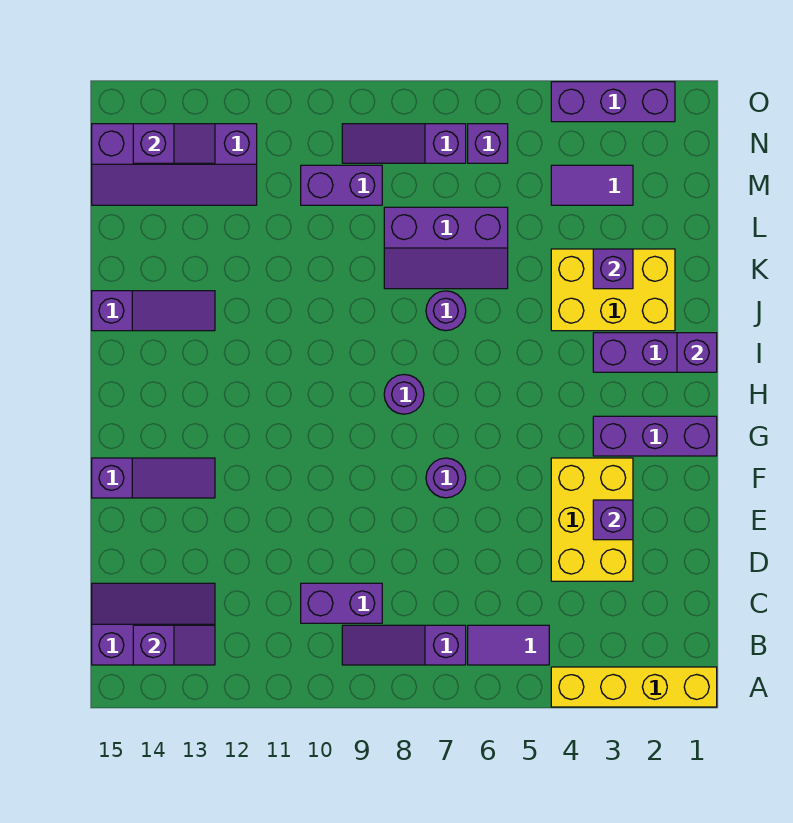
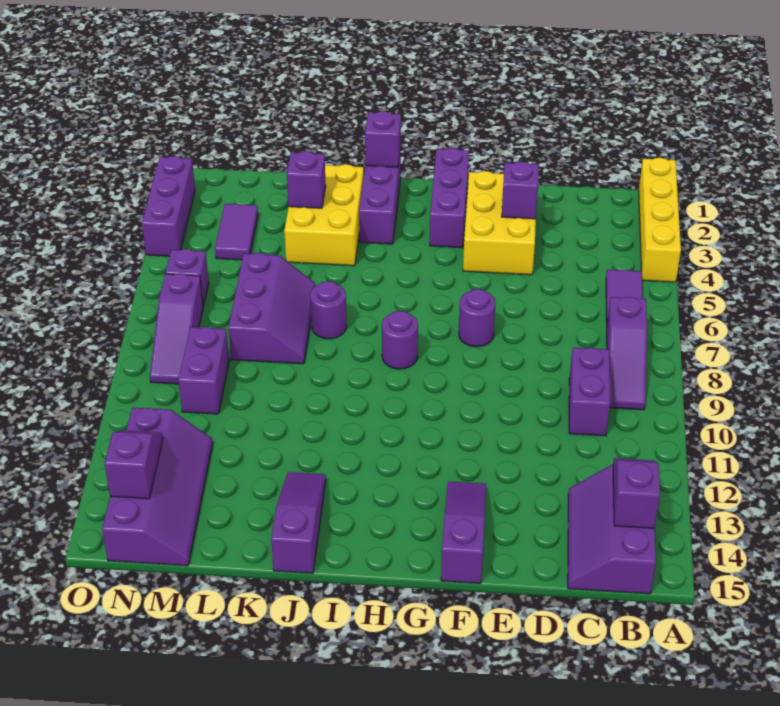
yellow 2x3 brick [551,458,633,581] -> yellow 2x3 brick turned to [463,171,536,275]

